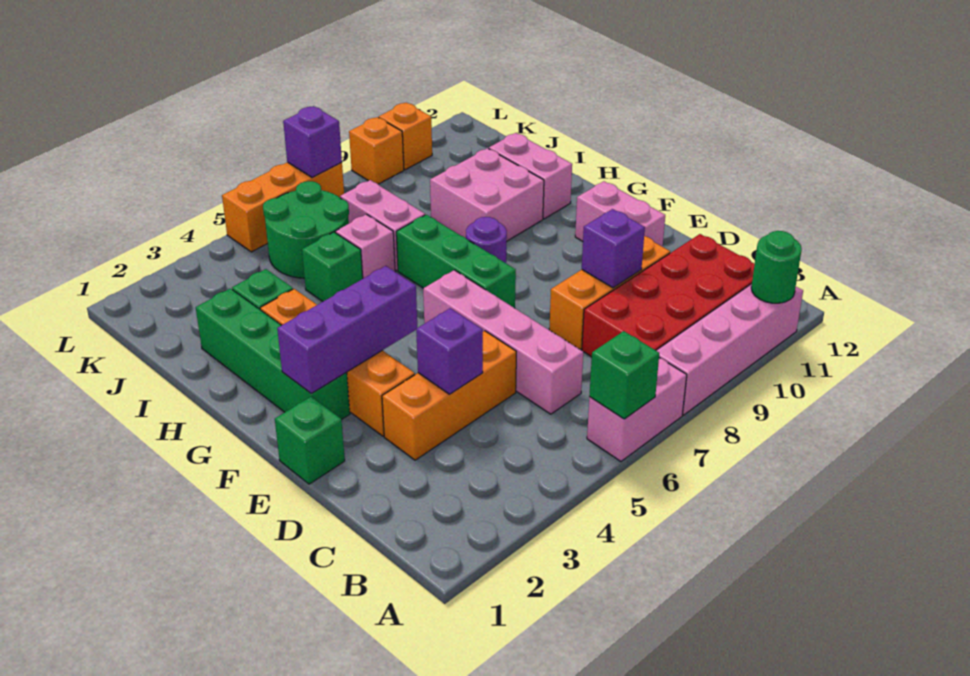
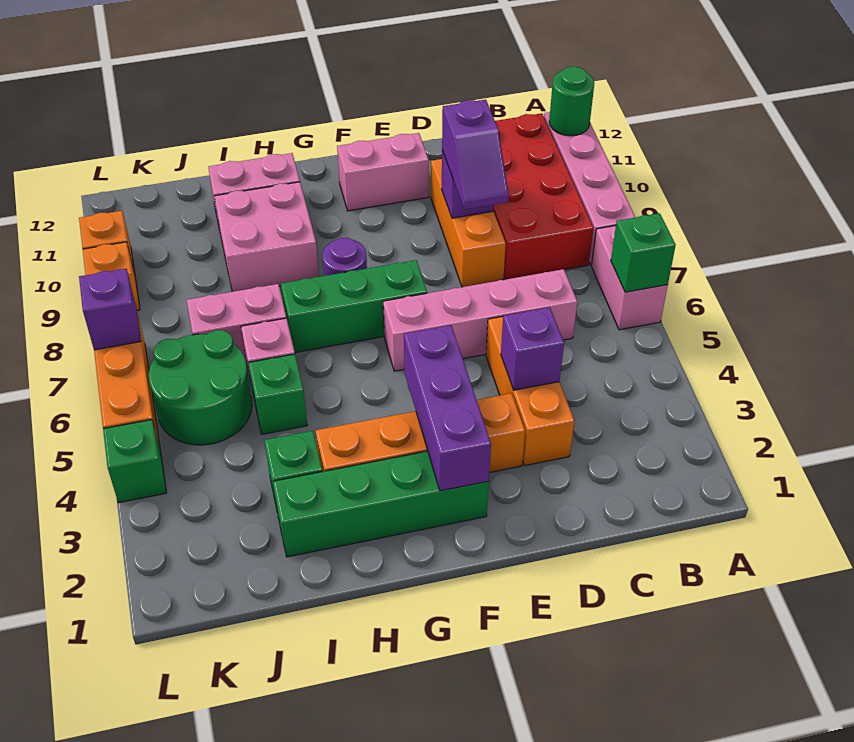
none -> purple 1x2 slope [442,100,509,209]
green 1x1 brick [275,397,345,484] -> green 1x1 brick moved to [103,420,167,503]

